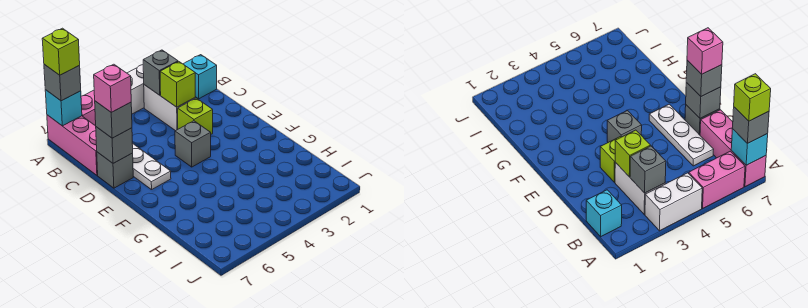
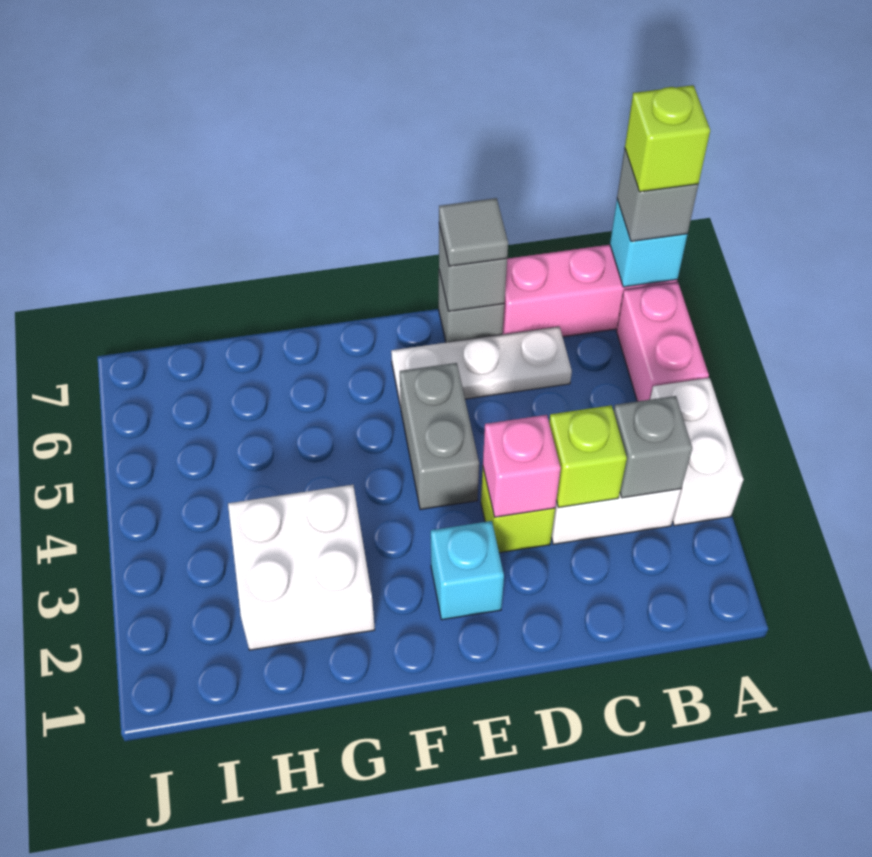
cyan 1x1 brick [184,55,217,99] -> cyan 1x1 brick moved to [431,521,504,620]
grey 1x1 brick [95,101,132,138] -> grey 1x1 tile [439,198,508,266]
pink 1x1 brick [94,64,131,112] -> pink 1x1 brick moved to [483,415,561,517]
grey 1x1 brick [175,121,211,167] -> grey 1x2 brick [400,363,479,509]
none -> white 2x2 brick [228,485,375,650]

